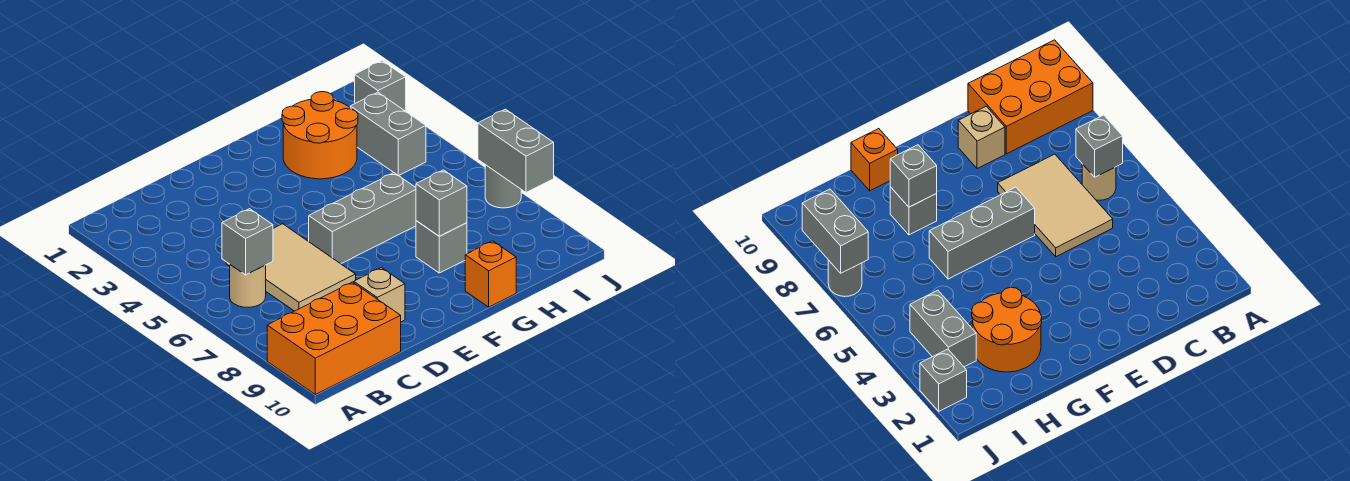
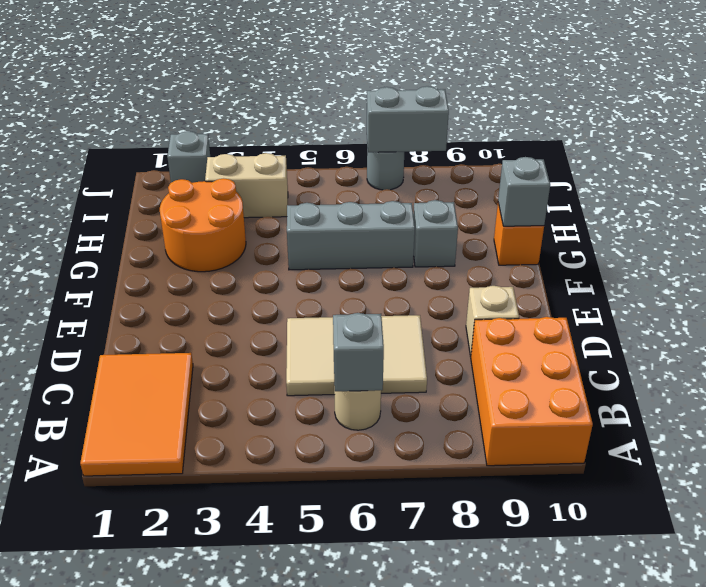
none -> orange 2x3 tile [80,353,193,476]
grey 1x3 brick [309,173,416,264] -> grey 1x3 brick turned to [287,201,415,270]
grey 1x1 brick [416,170,467,236] -> grey 1x1 brick moved to [498,157,550,226]
grey 1x2 brick [350,92,426,176] -> tan 1x2 brick [205,153,288,218]

